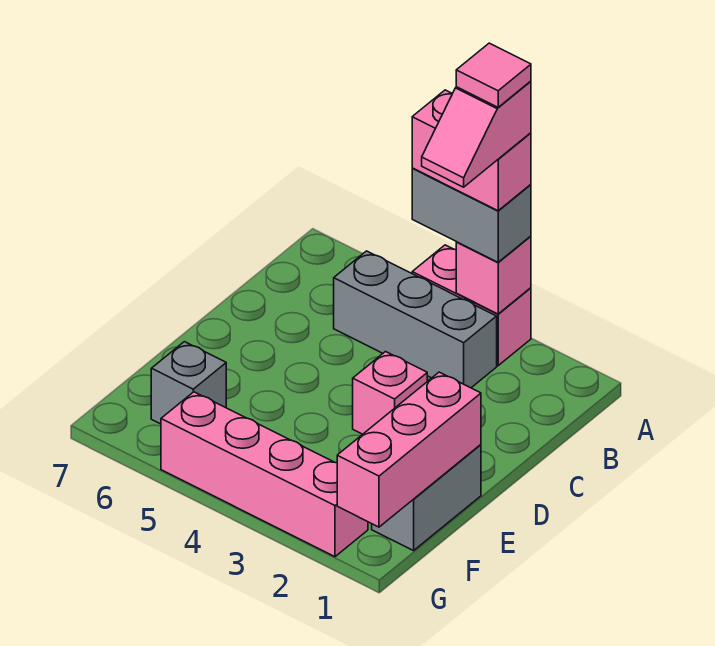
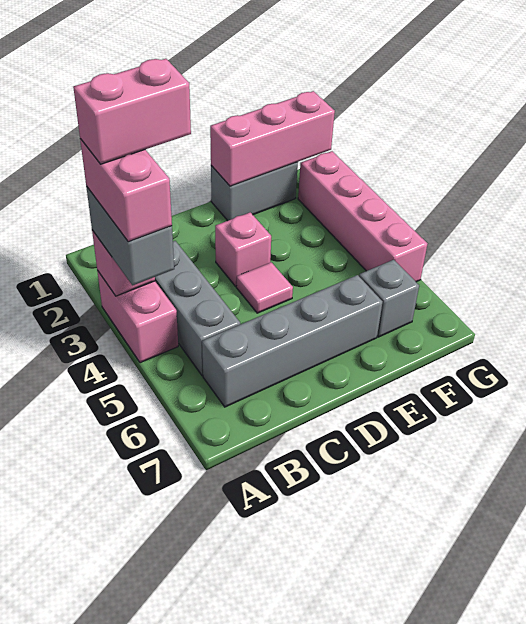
pink 1x2 slope [422,81,531,187] -> pink 1x2 brick [73,59,191,164]
pink 1x1 tile [456,43,531,107] -> pink 1x1 tile moved to [236,262,293,313]
none -> grey 1x4 brick [202,275,382,407]

